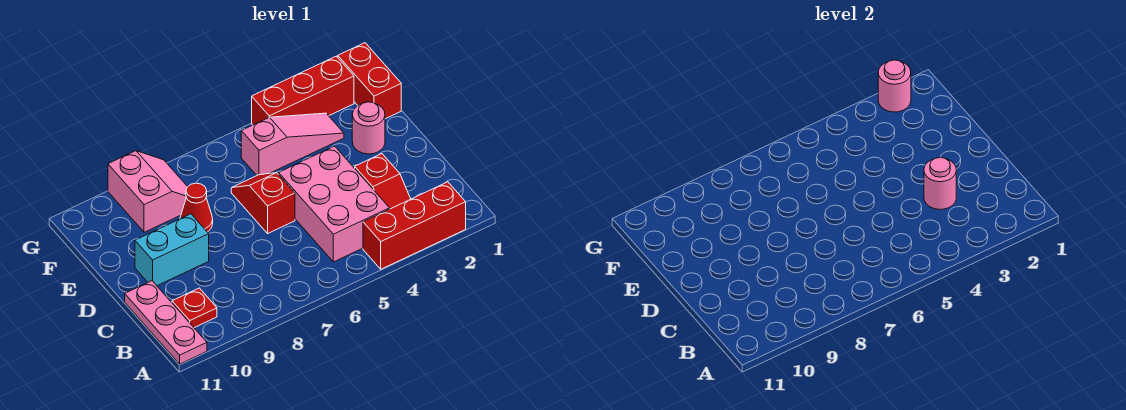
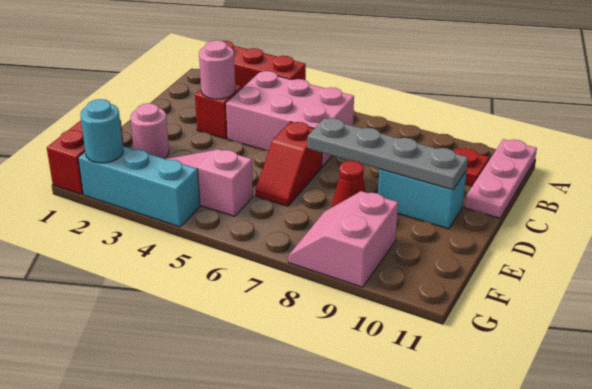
pink 2x3 brick [279,146,390,262] -> pink 2x3 brick turned to [226,71,354,167]
none -> grey 1x4 plate [308,118,468,190]
red 1x3 brick [252,56,354,125] -> cyan 1x3 brick [78,146,200,227]
pink 1x1 round brick [878,60,911,112] -> cyan 1x1 round brick [80,99,123,163]

